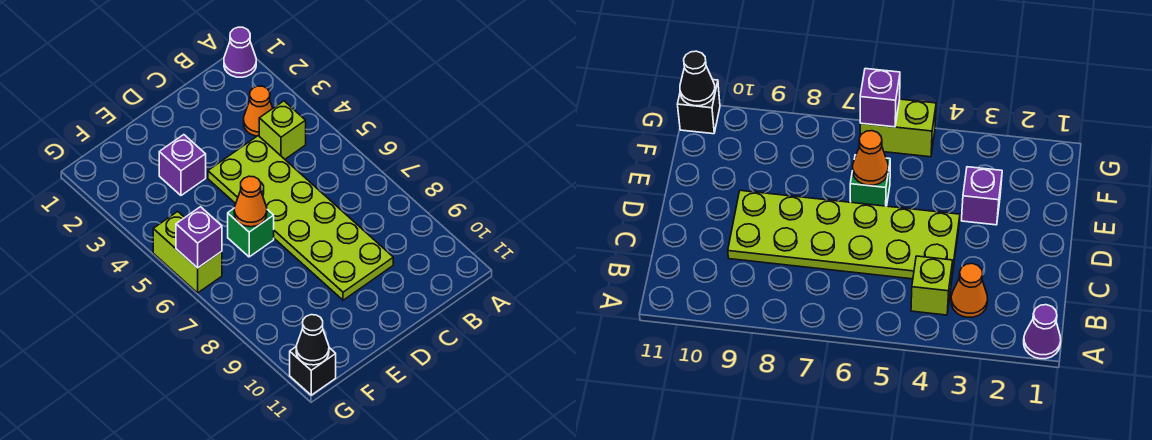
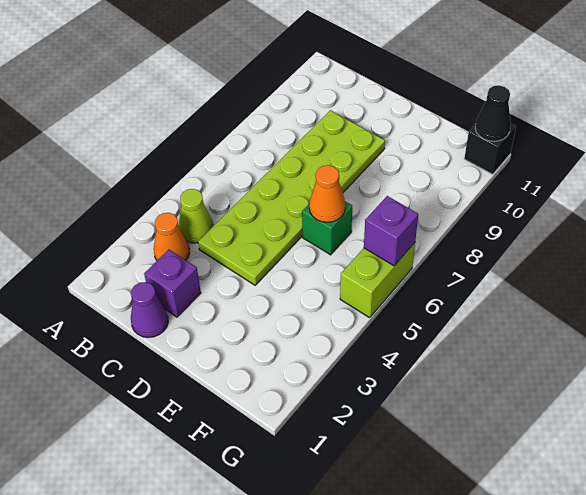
purple 1x1 cone [224,27,256,77] -> purple 1x1 cone moved to [131,282,168,338]
lime 1x1 brick [259,101,306,159] -> lime 1x1 cone [178,189,213,243]
purple 1x1 brick [159,135,206,195] -> purple 1x1 brick moved to [144,250,201,317]

